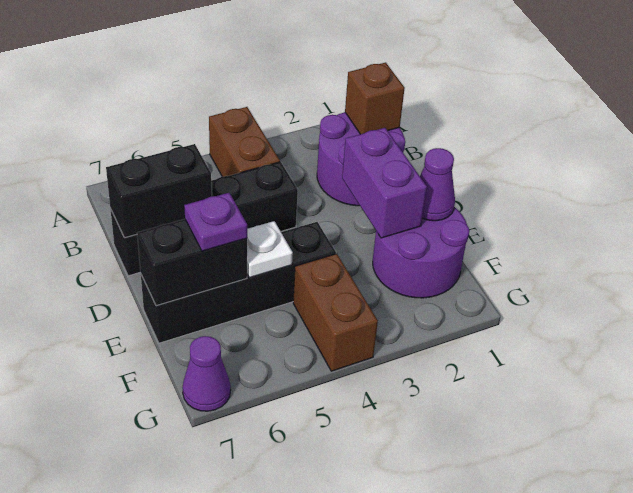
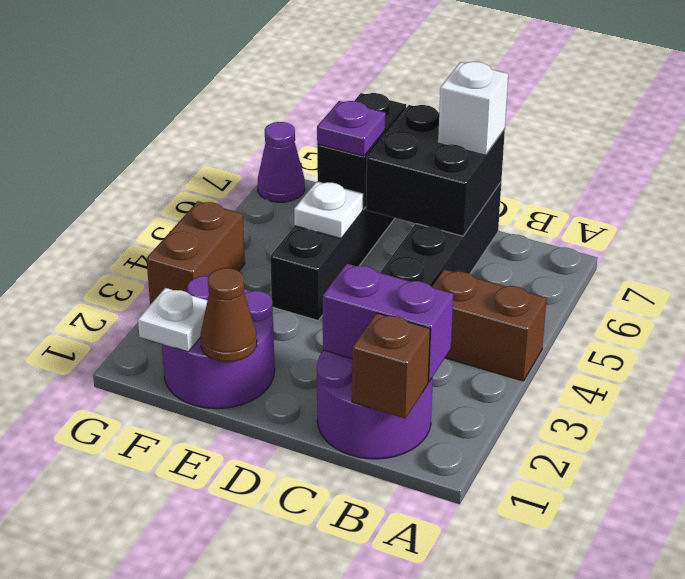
black 1x2 brick [106,144,212,238] -> black 2x2 brick [366,105,505,236]
none -> white 1x1 brick [438,62,508,154]
purple 1x2 brick [342,128,427,238] -> purple 1x2 brick moved to [323,264,453,382]
purple 1x1 cone [420,148,455,221] -> brown 1x1 cone [201,268,257,362]
none -> white 1x1 plate [138,288,207,352]
brown 1x2 brick [293,254,378,371] -> brown 1x2 brick turned to [146,201,245,305]

